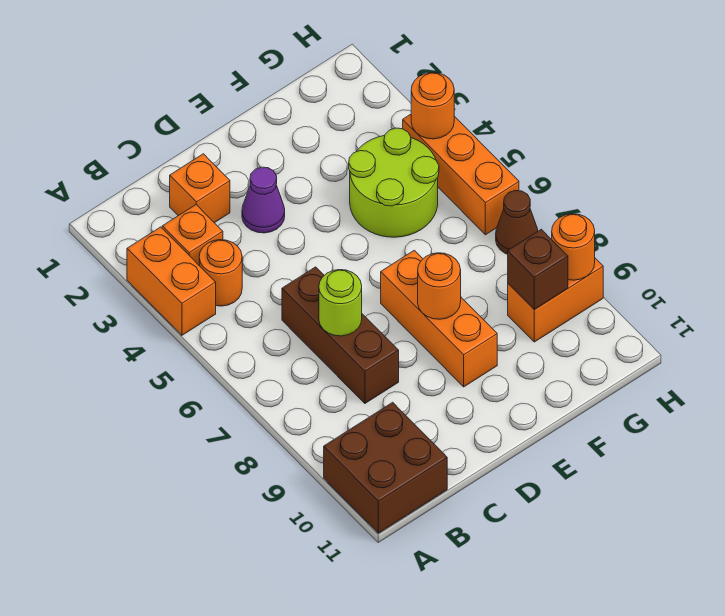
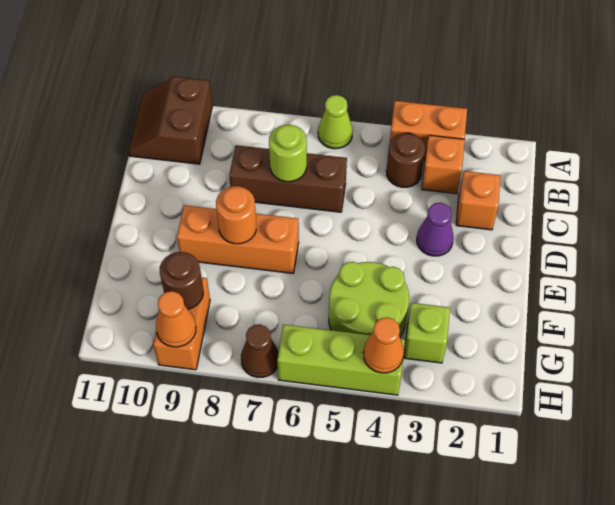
none -> lime 1x1 cone [318,95,353,149]
brown 2x2 brick [324,402,447,533] -> brown 2x2 slope [129,77,212,164]
orange 1x1 round brick [199,240,242,306] -> brown 1x1 round brick [386,133,425,187]
none -> lime 1x1 brick [404,303,450,363]
brown 1x1 brick [508,229,568,310] -> brown 1x1 round brick [160,252,203,309]
orange 1x3 brick [403,114,519,235] -> lime 1x3 brick [277,324,405,395]
orange 1x1 round brick [411,72,454,139] -> orange 1x1 cone [363,317,404,373]
orange 1x1 round brick [552,214,595,280] -> orange 1x1 cone [156,291,196,347]

